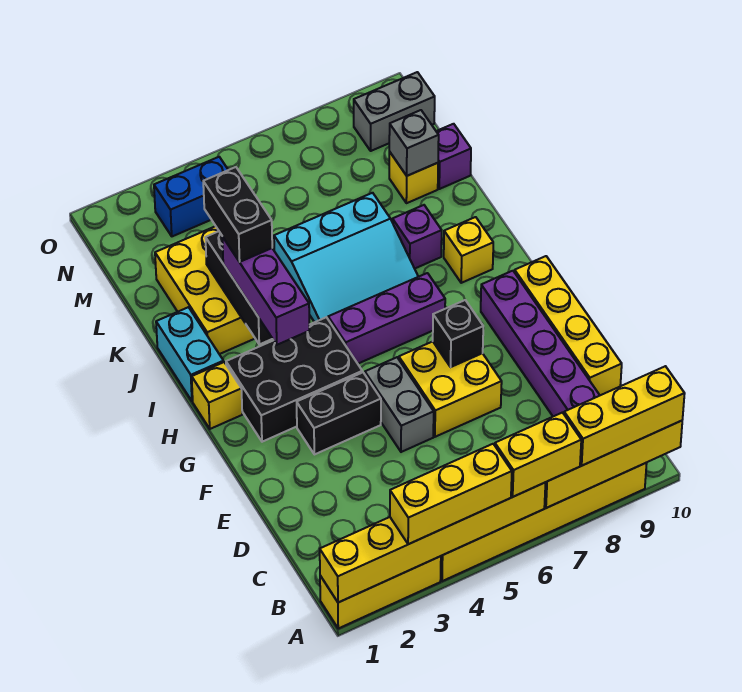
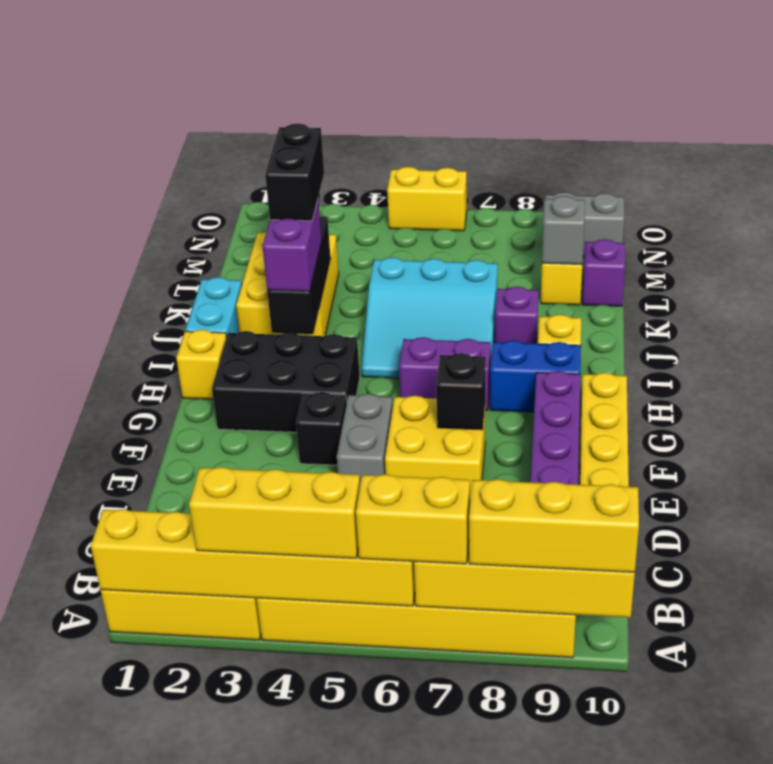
black 1x2 brick [297,372,381,455] -> black 1x1 brick [296,392,347,465]
purple 1x3 brick [222,237,310,345] -> purple 1x2 brick [263,200,322,291]
purple 1x3 brick [328,273,445,364] -> purple 1x2 brick [399,337,491,410]
blue 1x2 brick [154,157,228,236] -> blue 1x2 brick moved to [490,340,581,412]
none -> yellow 1x2 brick [387,167,467,231]

